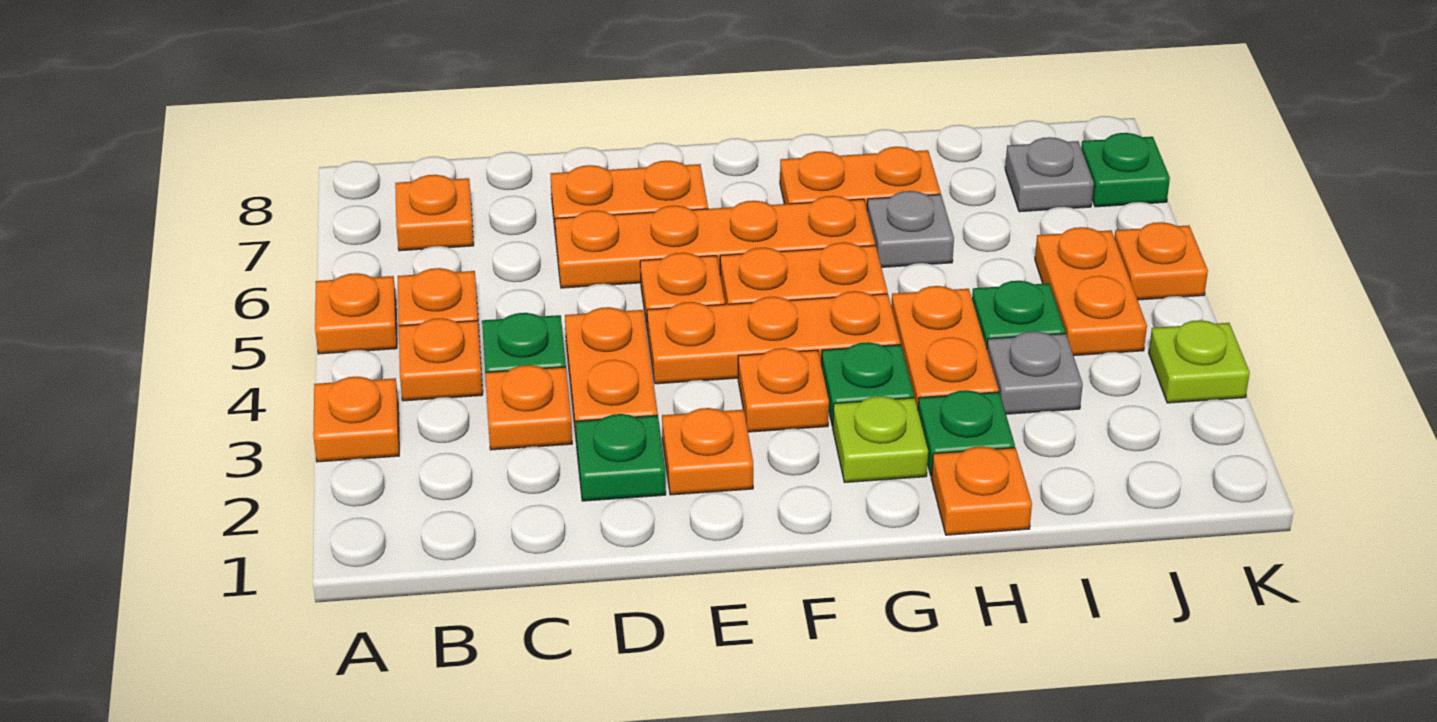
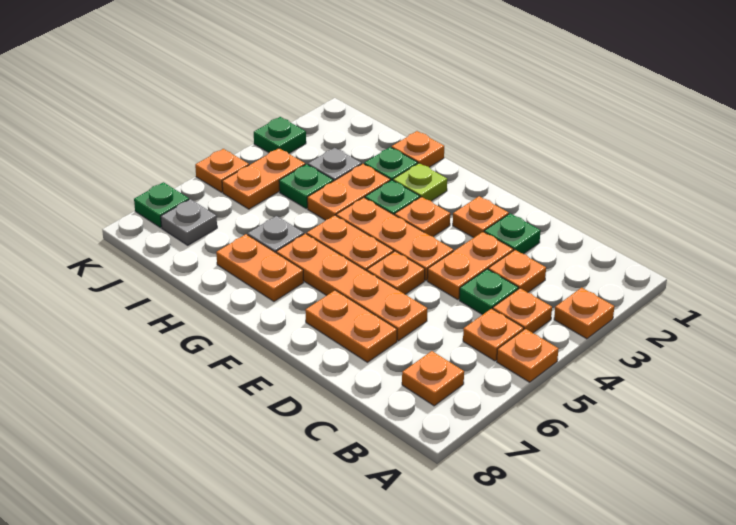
lime 1x1 plate [1149,320,1250,403] -> green 1x1 plate [254,117,306,153]

